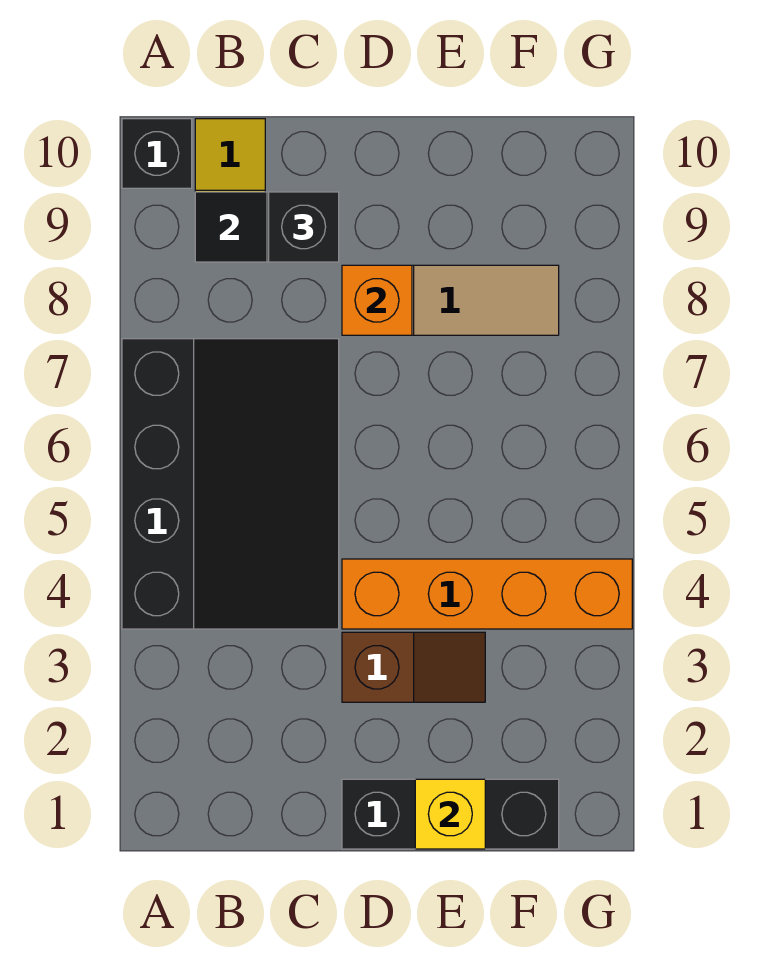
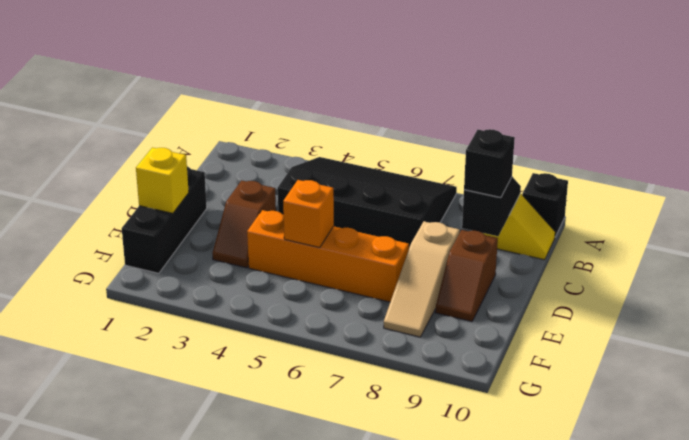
black 3x4 slope [122,339,339,629] -> black 3x4 slope turned to [278,157,457,248]
orange 1x4 brick [342,559,632,629] -> orange 1x4 brick turned to [247,210,409,302]
orange 1x1 brick [342,265,412,335] -> orange 1x1 brick moved to [283,180,334,248]
none -> brown 1x2 slope [435,230,498,322]

